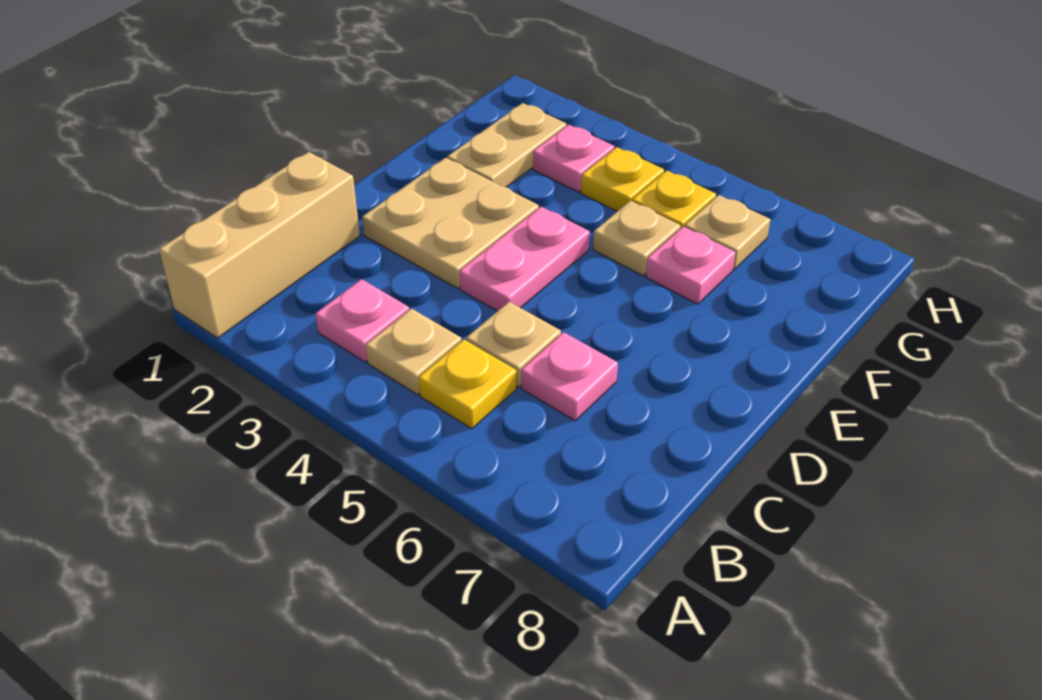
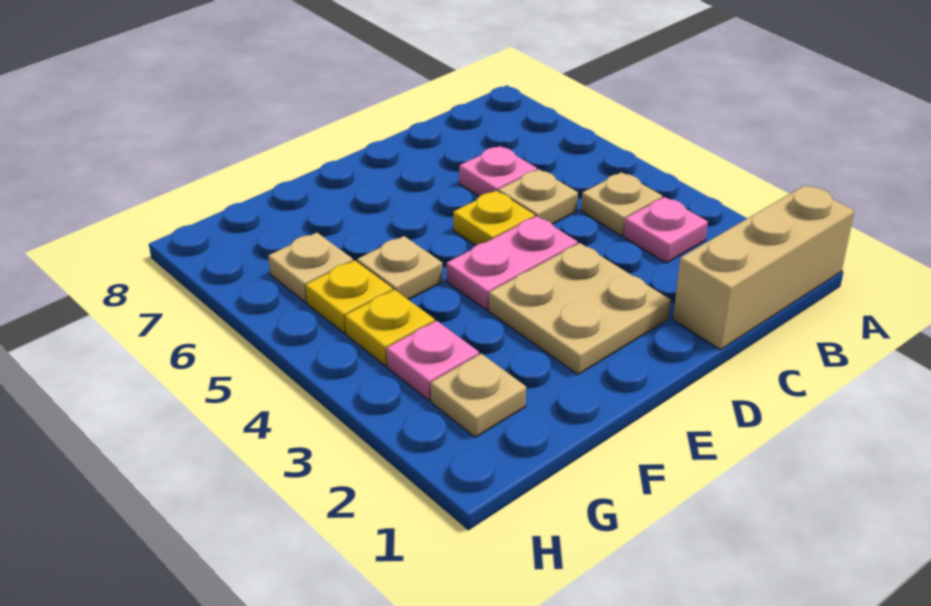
yellow 1x1 plate [418,340,516,429] -> yellow 1x1 plate moved to [453,191,535,246]
tan 1x2 plate [447,103,566,187] -> tan 1x1 plate [431,354,526,437]
pink 1x1 plate [646,227,735,304] -> none

